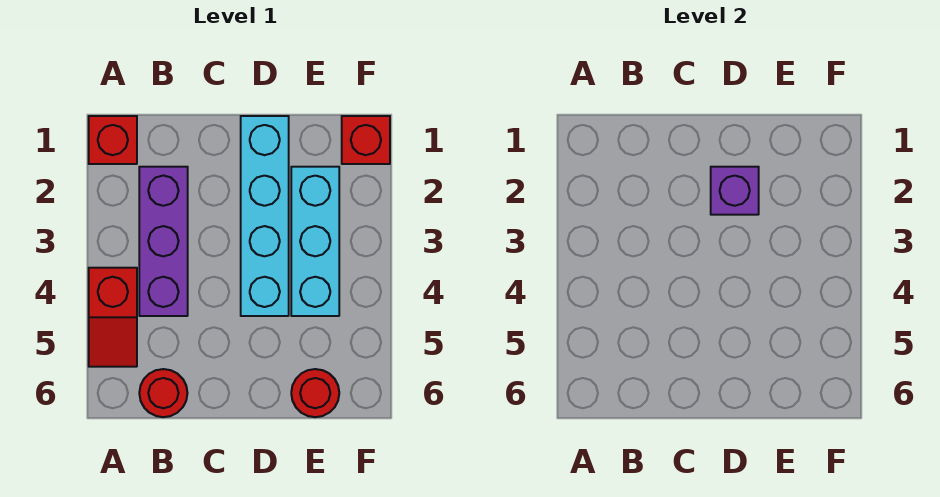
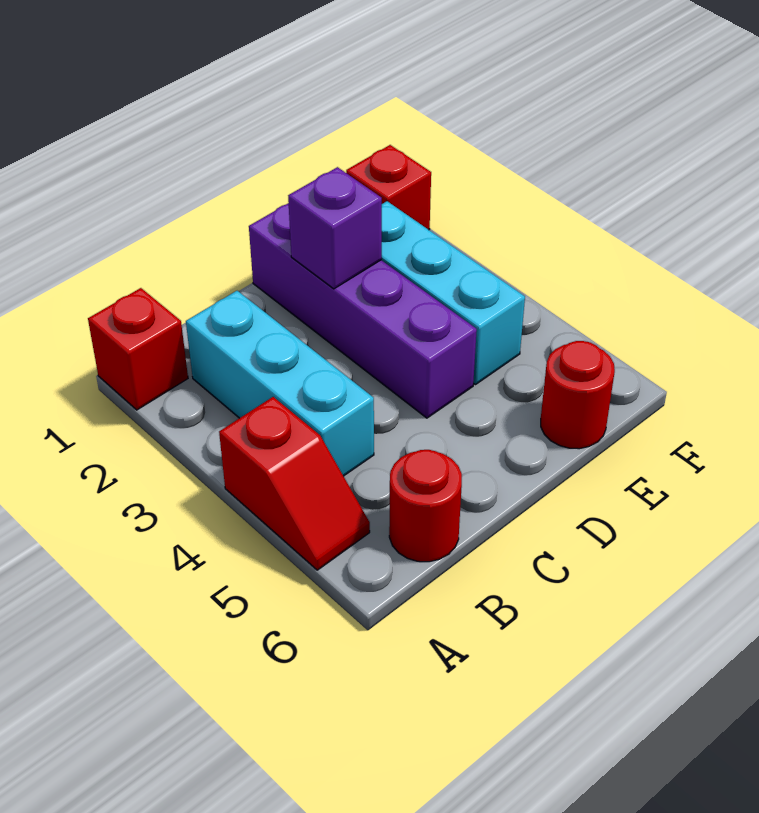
purple 1x3 brick [139,167,188,316] -> cyan 1x3 brick [186,291,374,476]
cyan 1x4 brick [241,116,289,316] -> purple 1x4 brick [249,203,477,418]

